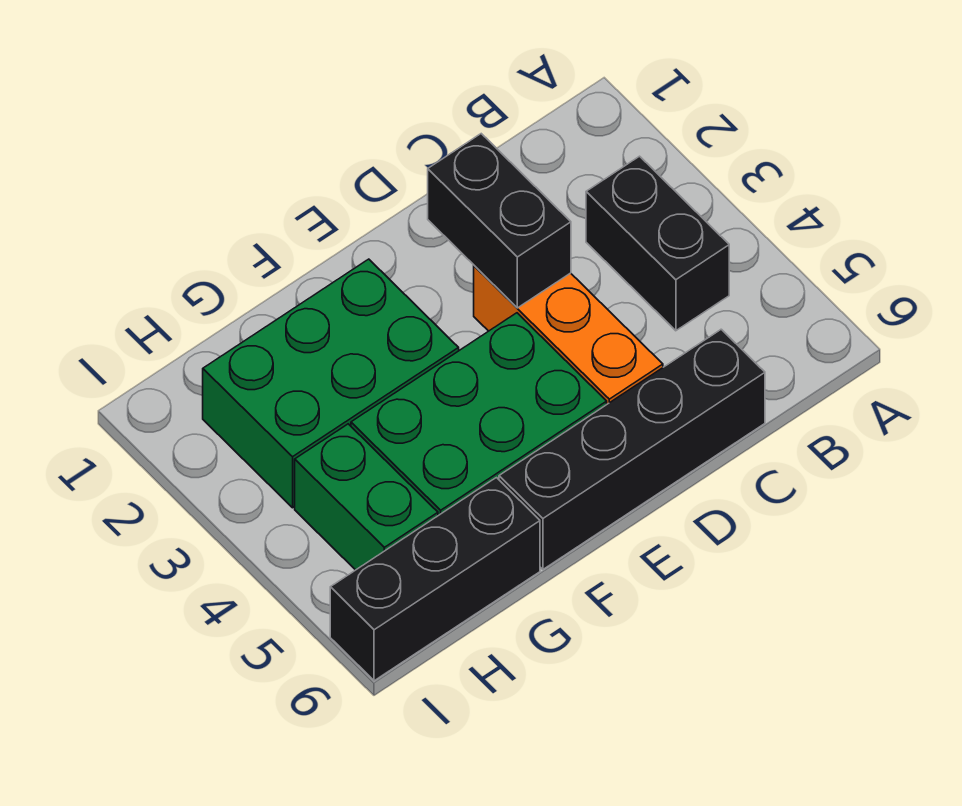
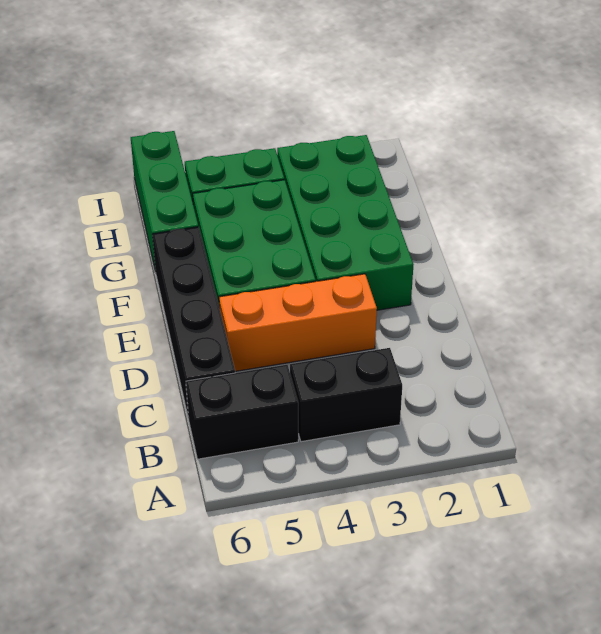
black 1x2 brick [428,134,571,308] -> black 1x2 brick moved to [186,365,298,459]
green 2x3 brick [203,259,459,508] -> green 2x4 brick [277,135,414,310]
black 1x3 brick [330,478,540,681] -> green 1x3 brick [131,131,198,271]

